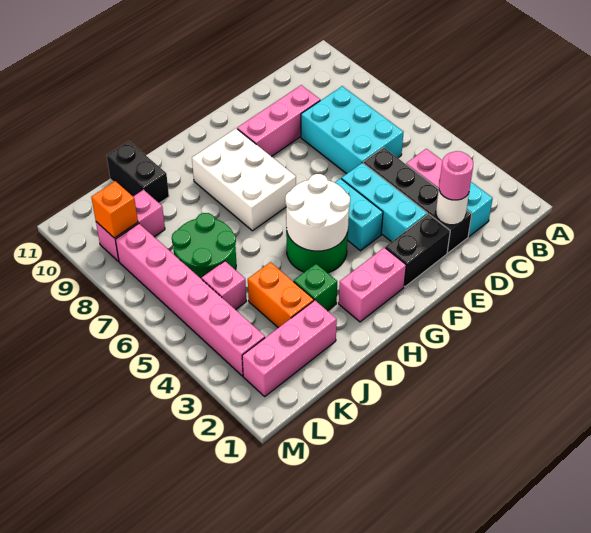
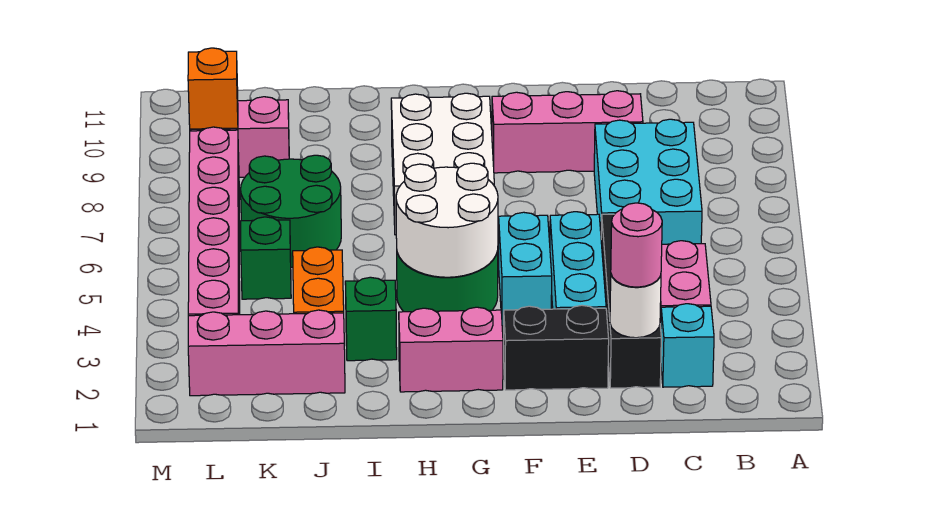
black 1x2 brick [107,141,169,203] -> none
pink 1x1 brick [202,261,246,310] -> green 1x1 brick [241,217,291,299]

